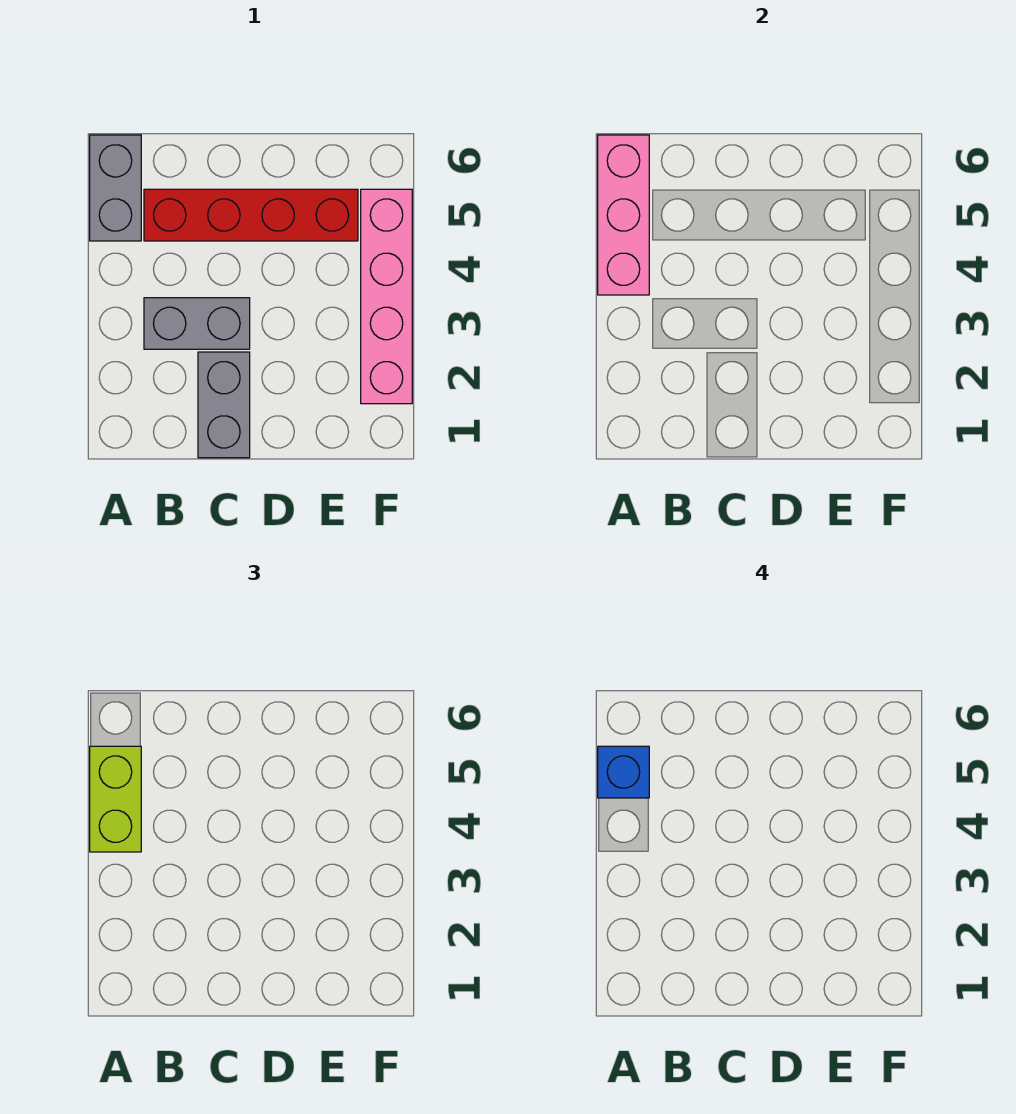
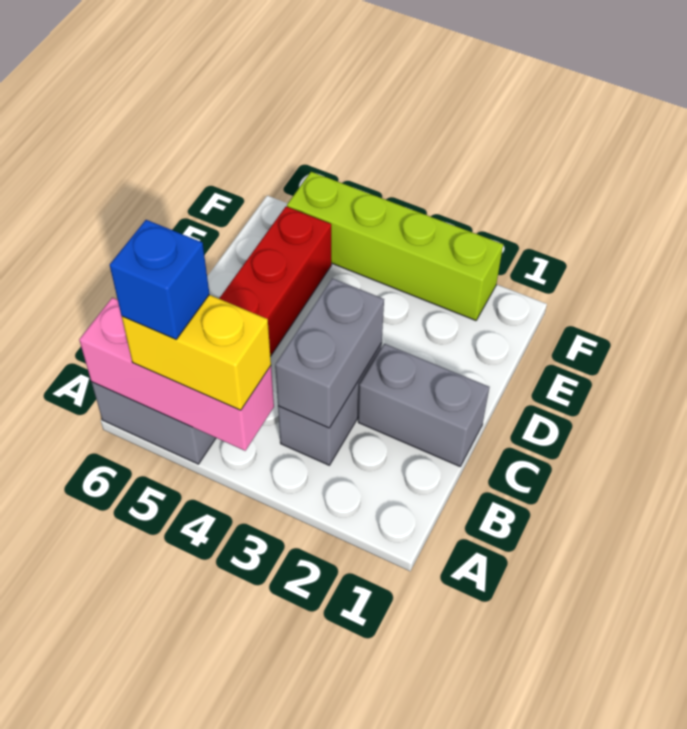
lime 1x2 brick [90,746,141,852] -> yellow 1x2 brick [122,295,271,410]
none -> grey 1x2 brick [275,278,384,428]
pink 1x4 brick [361,189,412,404] -> lime 1x4 brick [287,172,503,321]

